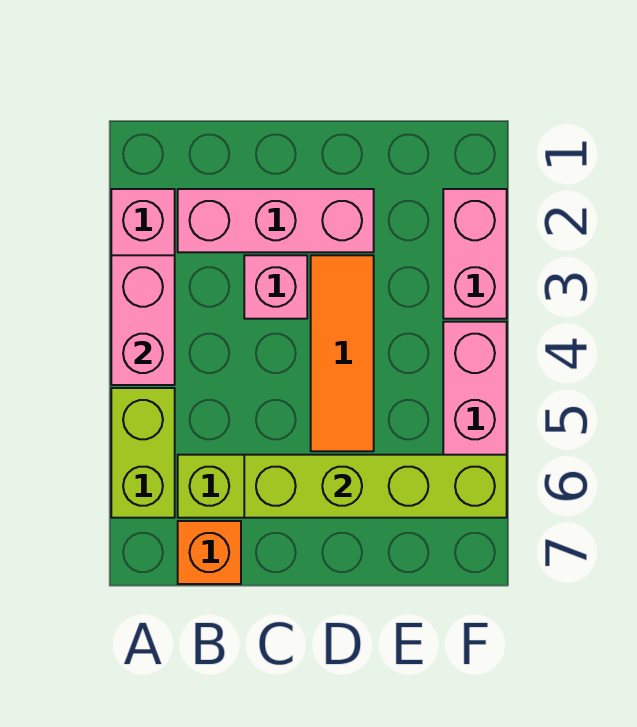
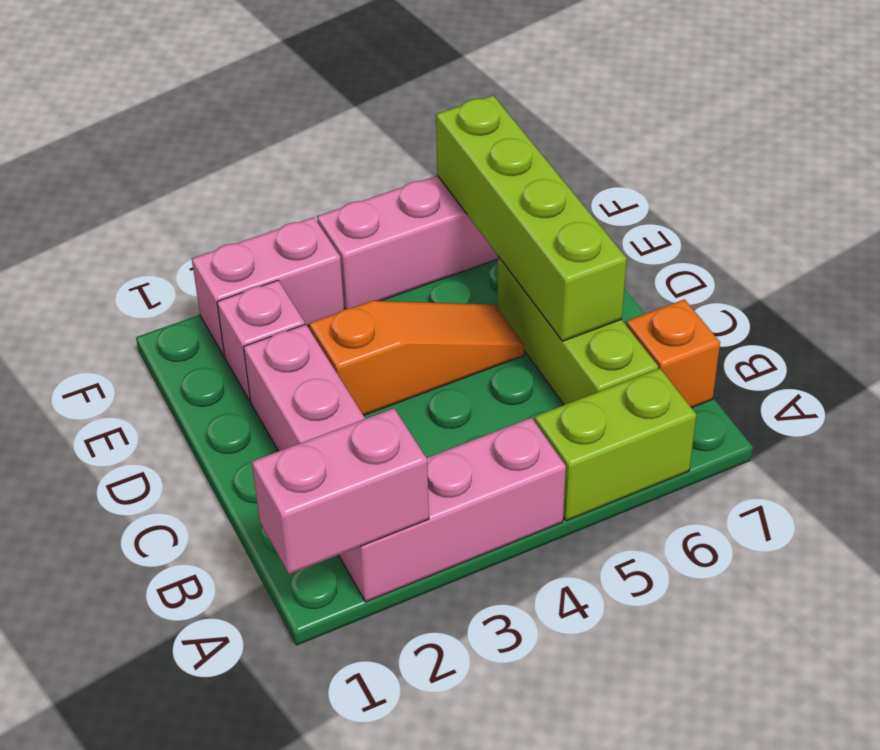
pink 1x2 brick [111,255,175,385] -> pink 1x2 brick moved to [252,408,429,574]
pink 1x1 brick [244,255,307,319] -> pink 1x1 brick moved to [217,280,305,401]
orange 1x3 tile [311,255,374,451] -> orange 1x3 slope [309,301,525,416]

